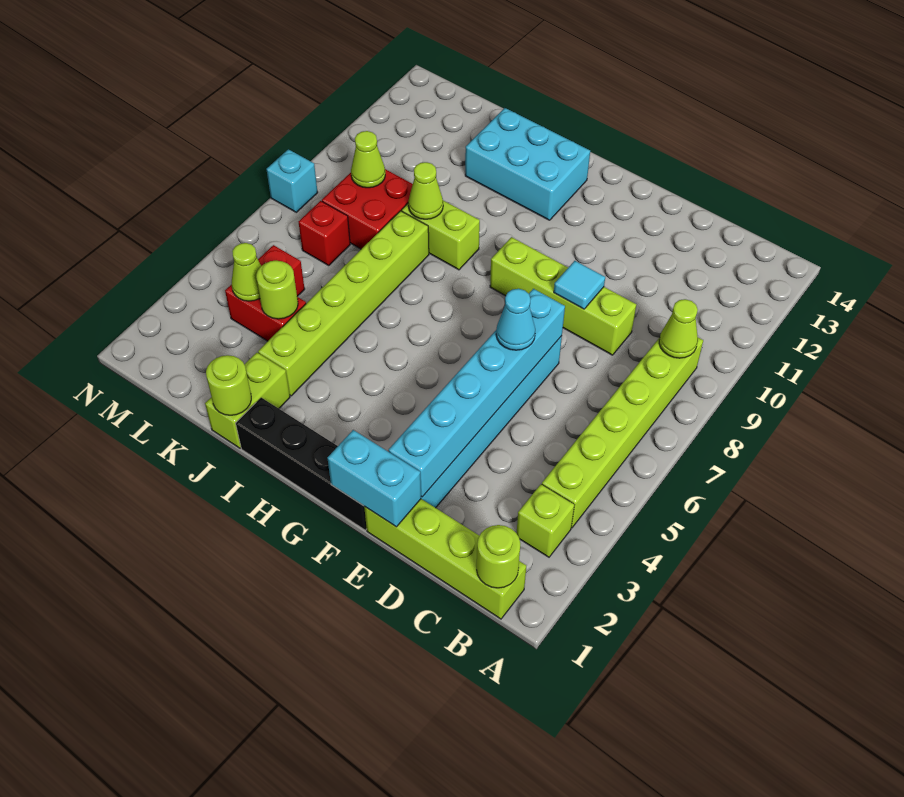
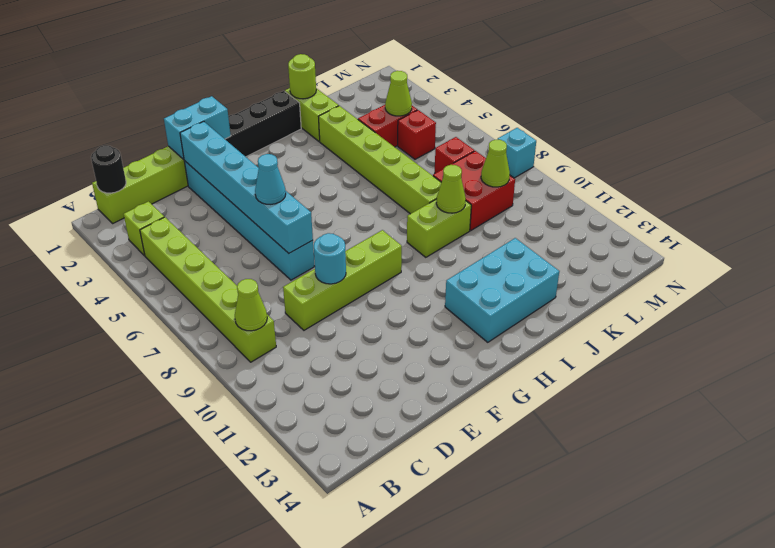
lime 1x1 round brick [477,525,520,588] -> black 1x1 round brick [91,145,126,193]
cyan 1x1 tile [554,261,605,309] -> cyan 1x1 round brick [314,233,346,284]
lime 1x1 round brick [256,261,298,319] -> none

